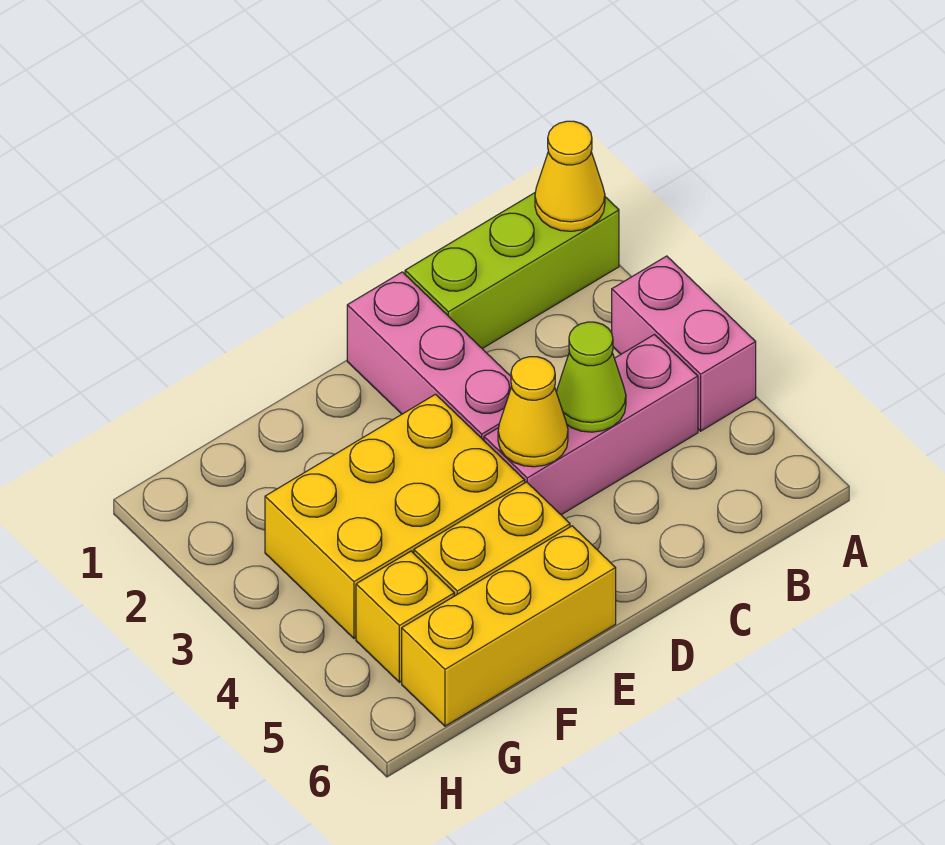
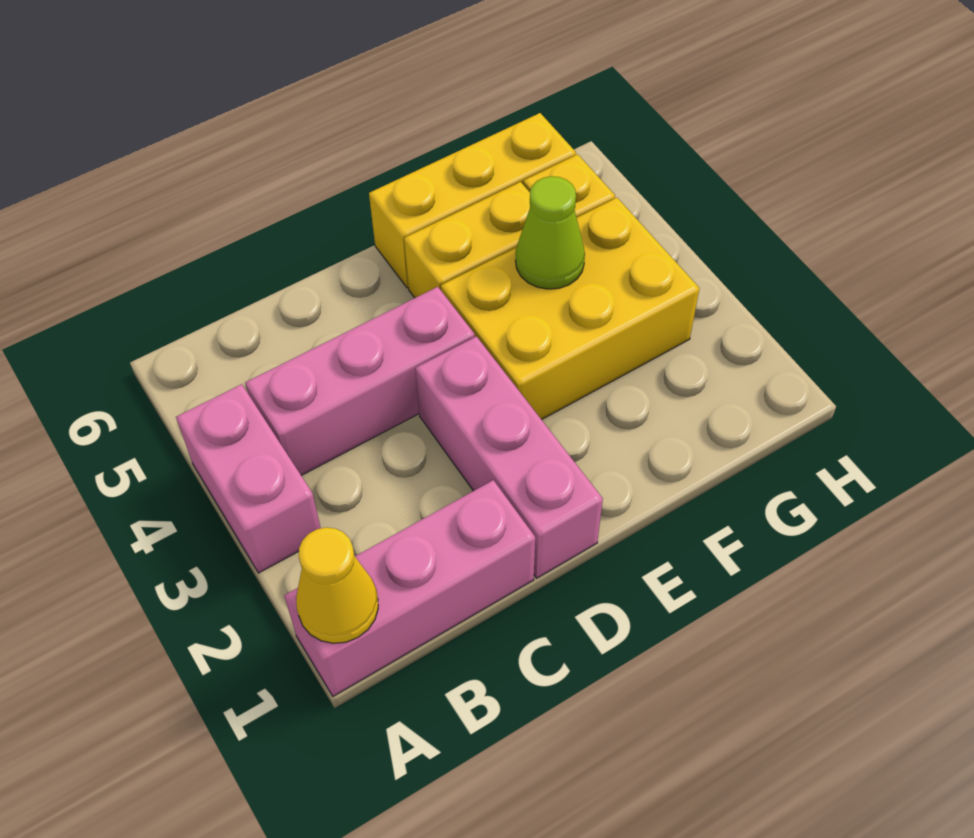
lime 1x3 brick [405,193,619,349] -> pink 1x3 brick [284,480,535,696]
lime 1x1 cone [557,322,626,432] -> lime 1x1 cone moved to [516,176,585,289]
yellow 1x1 cone [498,357,568,467] -> none

